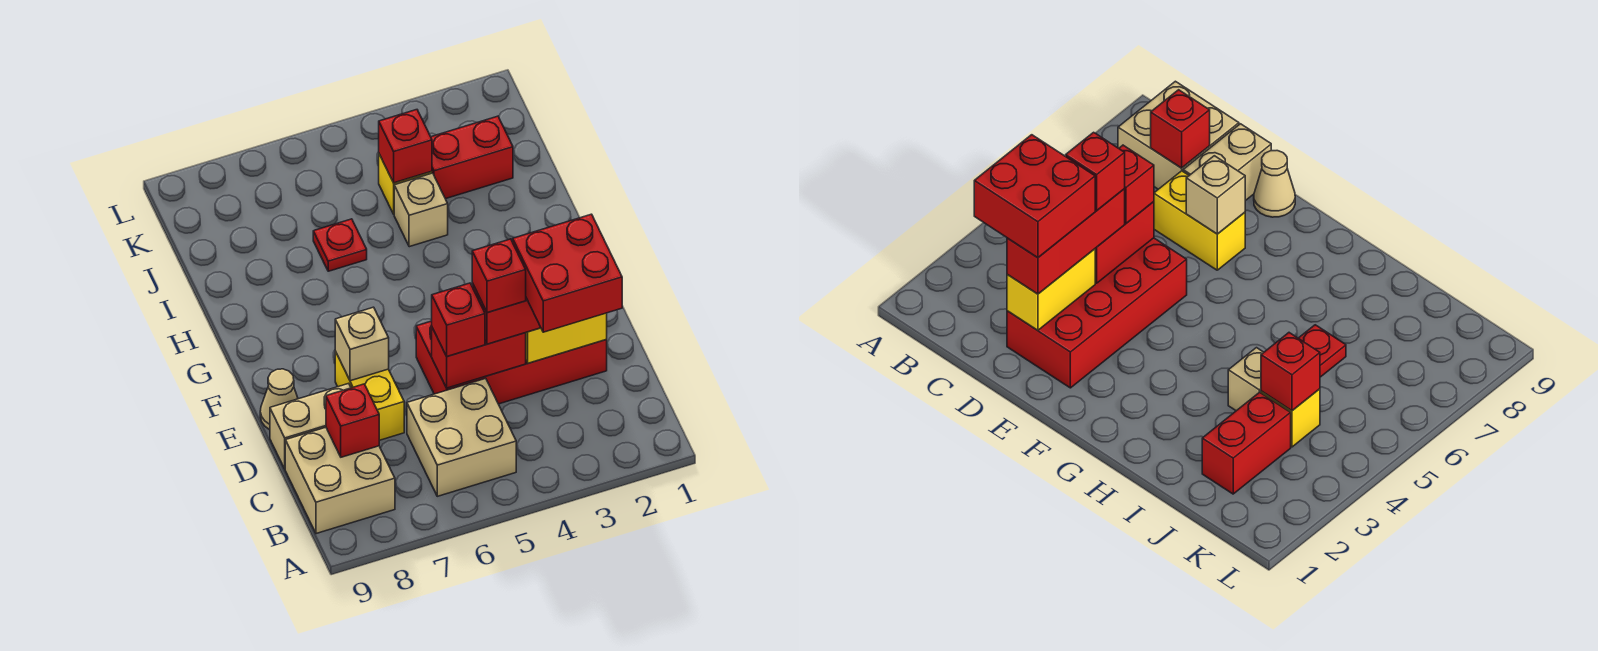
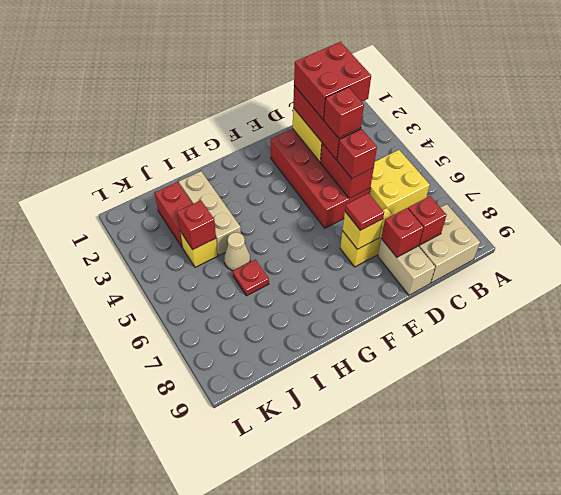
tan 2x2 brick [407,378,516,496] -> yellow 2x2 brick [370,150,430,215]
none -> red 1x1 brick [381,208,423,257]
tan 1x1 brick [335,307,389,381] -> yellow 1x1 brick [342,212,383,249]
none -> red 1x1 tile [345,193,384,230]
tan 1x1 cone [260,369,298,430] -> tan 1x1 cone moved to [224,232,250,271]
tan 1x1 brick [394,173,448,247] -> tan 1x3 brick [179,171,241,255]

